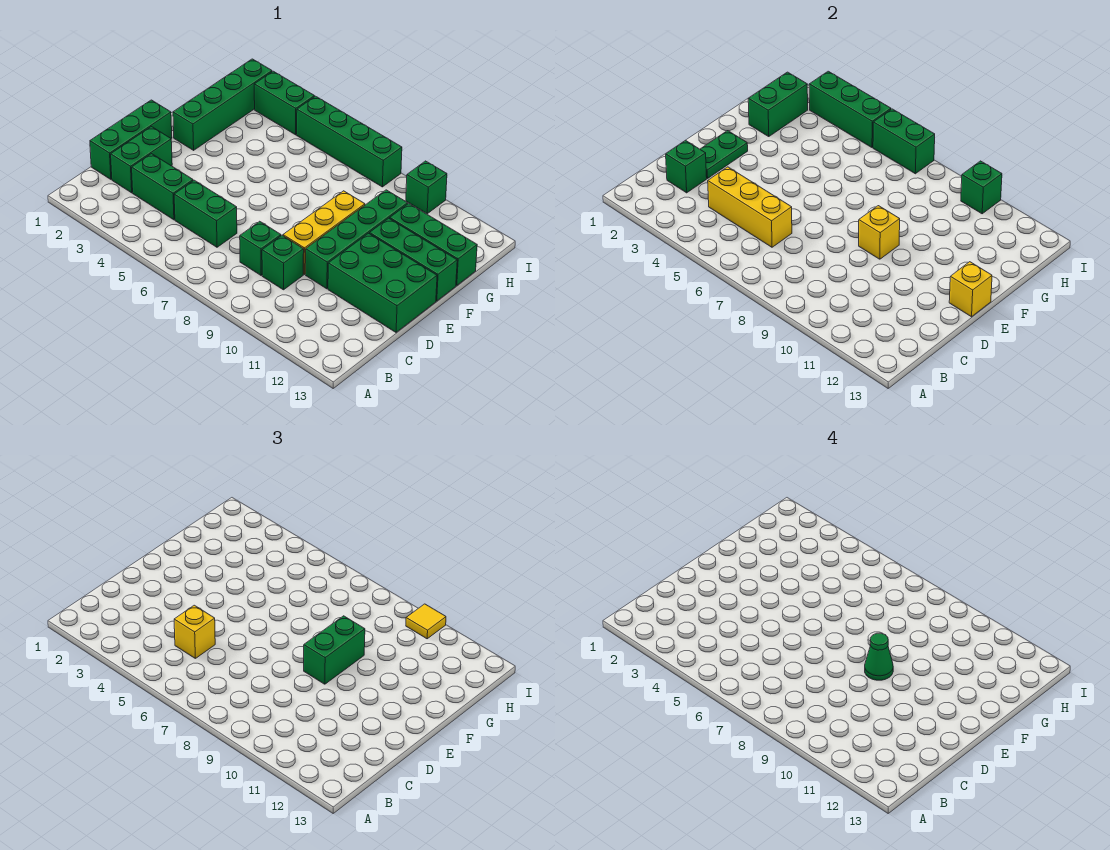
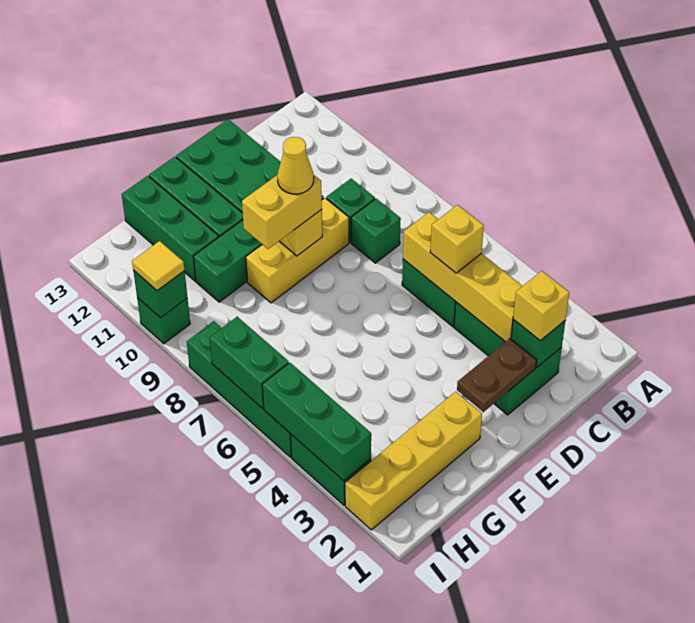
green 1x3 brick [90,100,172,179] -> none
yellow 1x3 brick [708,167,792,247] -> yellow 1x4 brick [403,212,522,342]
green 1x2 plate [700,131,748,178] -> brown 1x2 plate [457,339,537,412]
green 1x2 brick [304,616,365,684] -> yellow 1x2 brick [242,175,322,249]
green 1x1 cone [865,633,893,680] -> yellow 1x1 cone [277,137,314,194]
yellow 1x1 brick [949,262,992,317] -> yellow 1x1 brick moved to [513,271,569,341]
green 1x4 brick [173,59,272,150] -> yellow 1x4 brick [345,391,482,530]
green 1x2 brick [748,72,808,136] -> none

